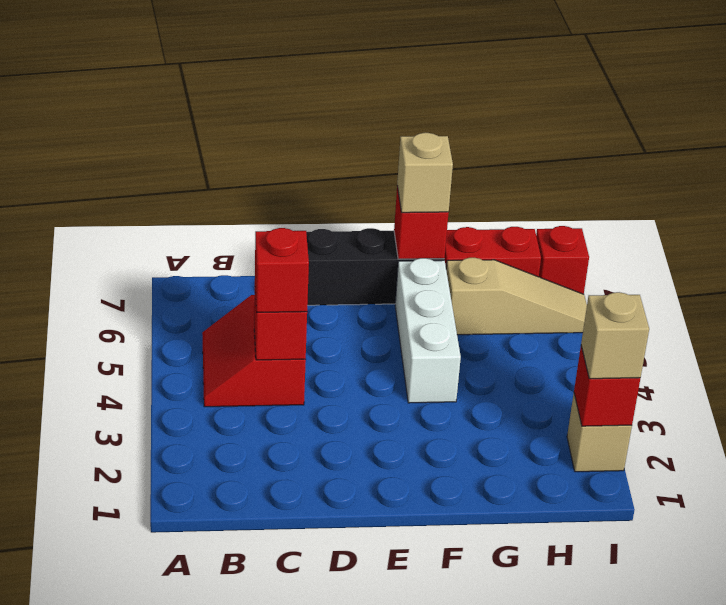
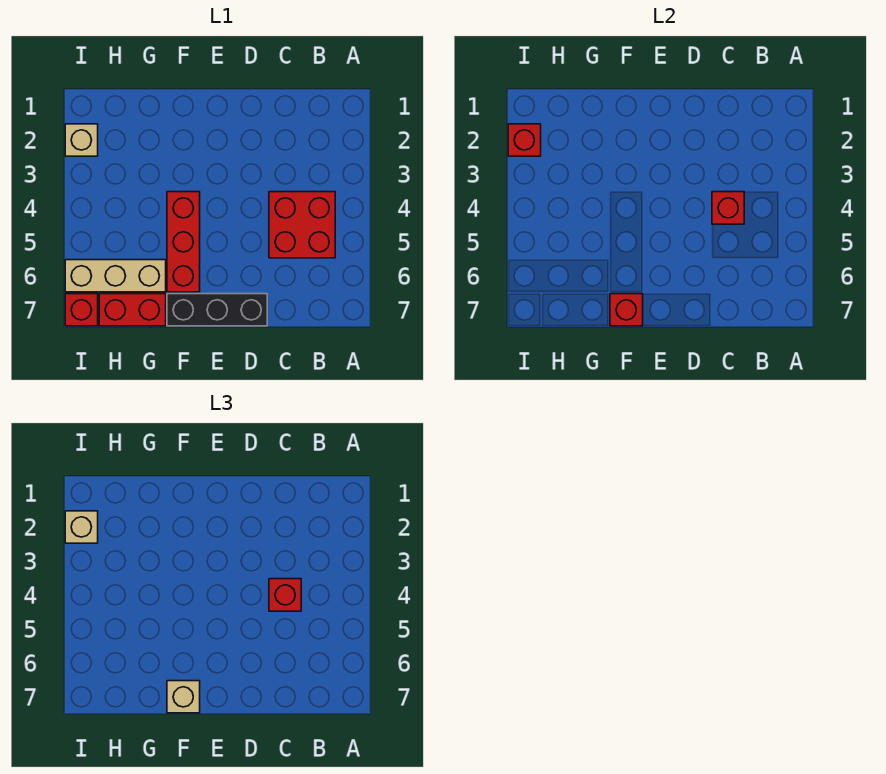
red 2x2 slope [202,295,306,407] -> red 2x2 brick [269,192,335,258]
white 1x3 brick [395,258,461,403] -> red 1x3 brick [167,192,200,292]
tan 1x3 slope [446,258,587,335] -> tan 1x3 brick [65,260,166,292]

